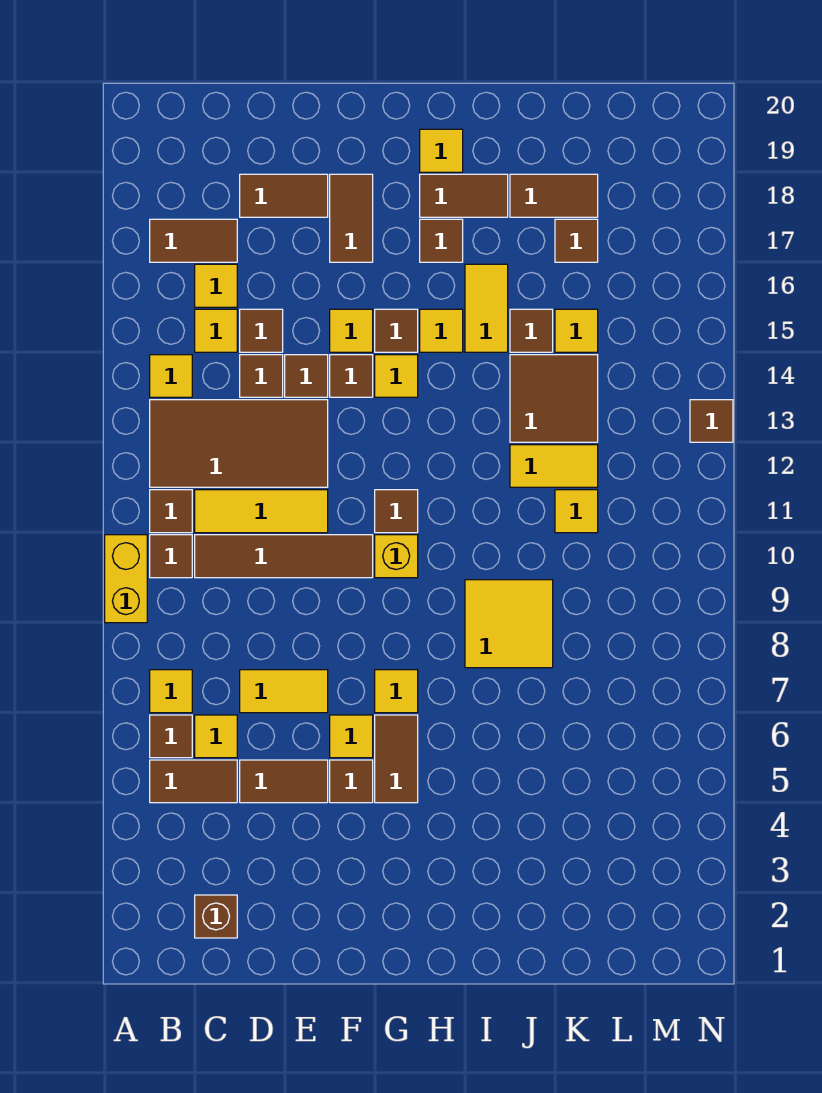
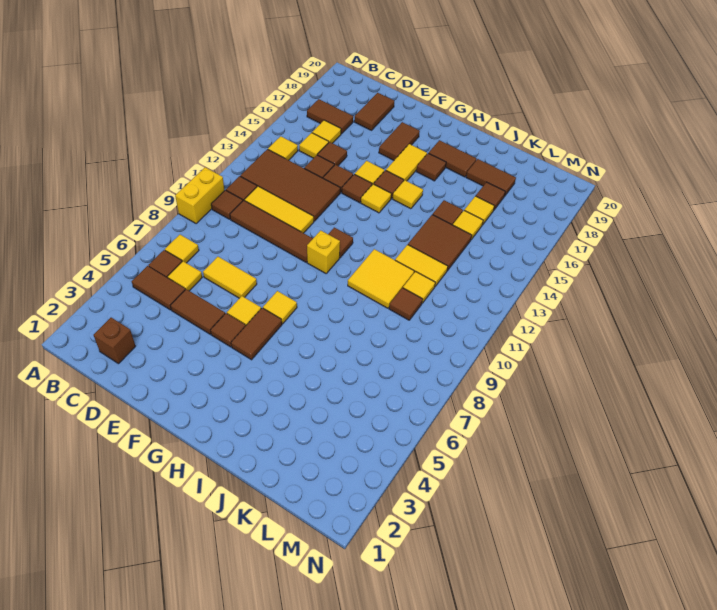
brown 1x2 tile [240,174,328,217] -> brown 1x2 tile turned to [354,93,394,130]
yellow 1x1 tile [420,129,463,172] -> yellow 1x1 tile moved to [464,196,494,225]
yellow 2x2 tile [465,580,553,668] -> yellow 2x2 tile moved to [348,249,414,308]
yellow 1x2 tile [465,264,508,352] -> yellow 1x2 tile moved to [386,144,427,181]
brown 1x1 tile [690,400,733,442] -> brown 1x1 tile moved to [389,288,423,320]

